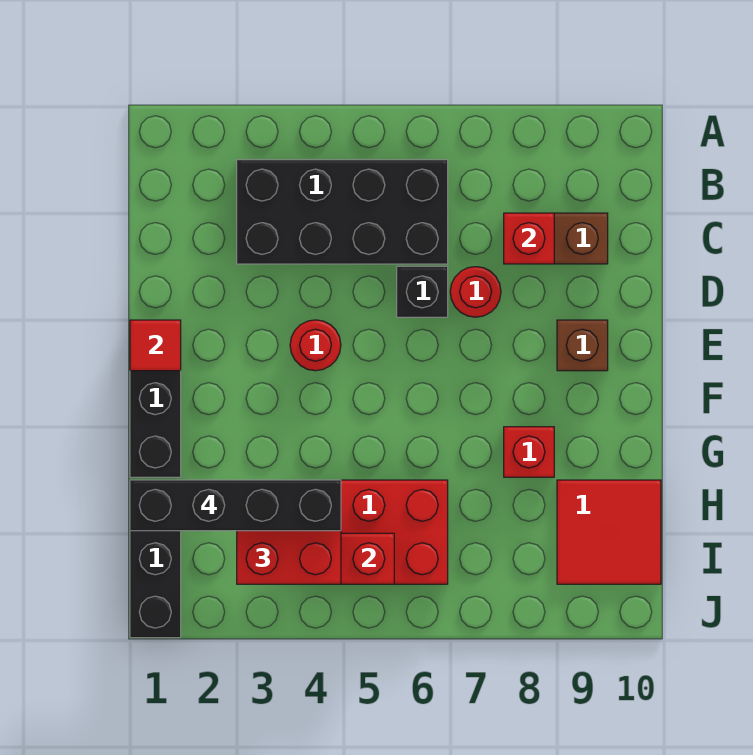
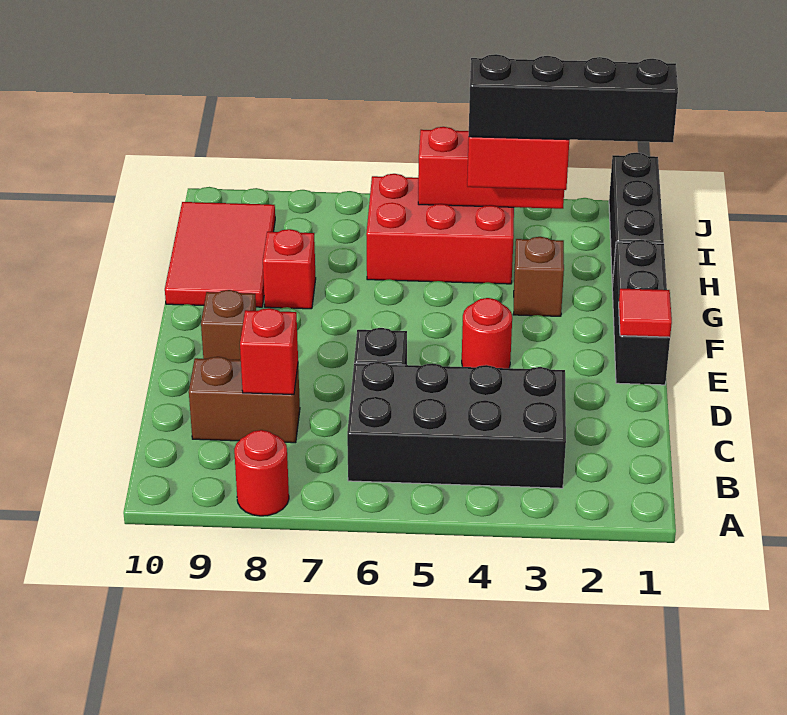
red 1x1 round brick [450,267,501,317] -> red 1x1 round brick moved to [234,430,289,516]
none -> brown 1x1 brick [513,237,564,316]
red 2x2 tile [557,480,661,584] -> red 2x3 tile [165,202,275,307]

